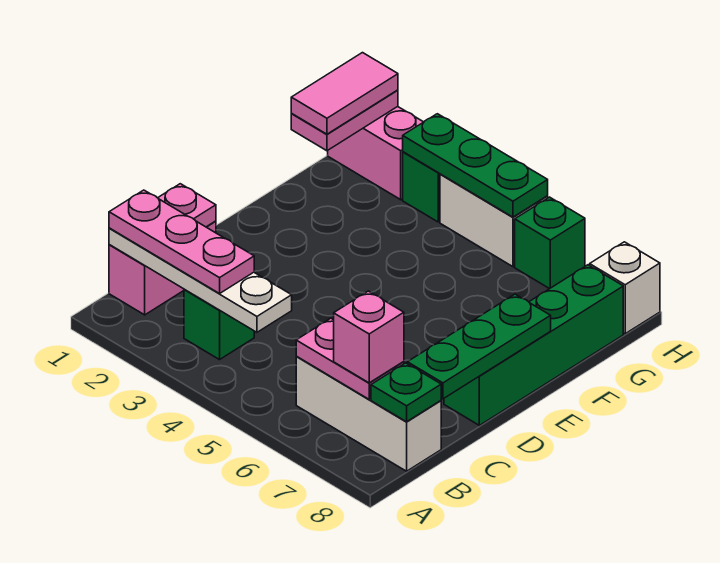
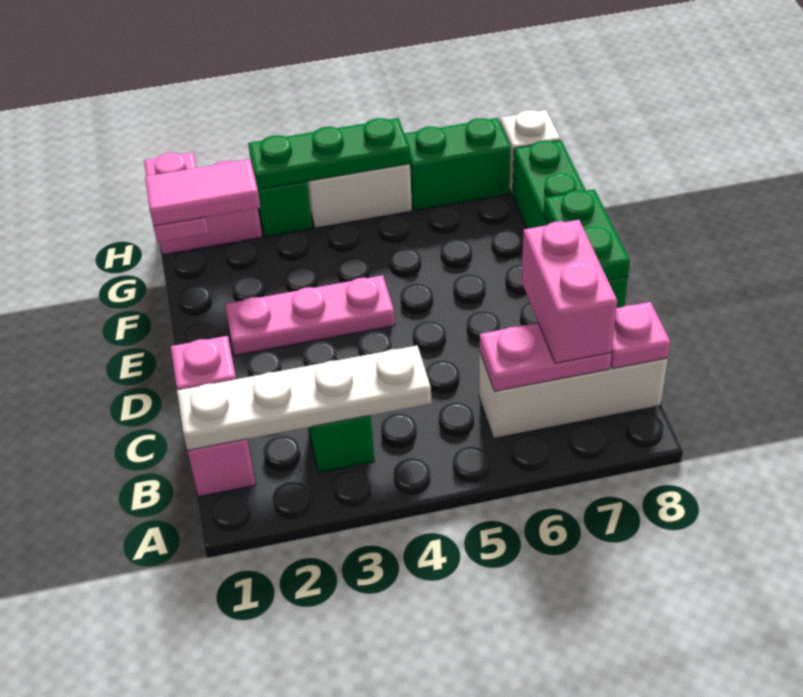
pink 1x3 plate [109,190,254,294] -> pink 1x3 plate moved to [225,275,395,355]
pink 1x1 brick [334,291,404,383] -> pink 1x2 brick [522,220,617,363]
green 1x1 plate [371,363,441,422] -> pink 1x1 plate [610,302,670,369]
green 1x3 plate [407,294,551,399] -> green 1x2 plate [544,189,630,280]
pink 1x2 tile [291,53,398,134] -> pink 1x2 tile turned to [145,159,260,226]
green 1x1 brick [515,197,585,289] -> green 1x2 brick [405,118,511,211]

